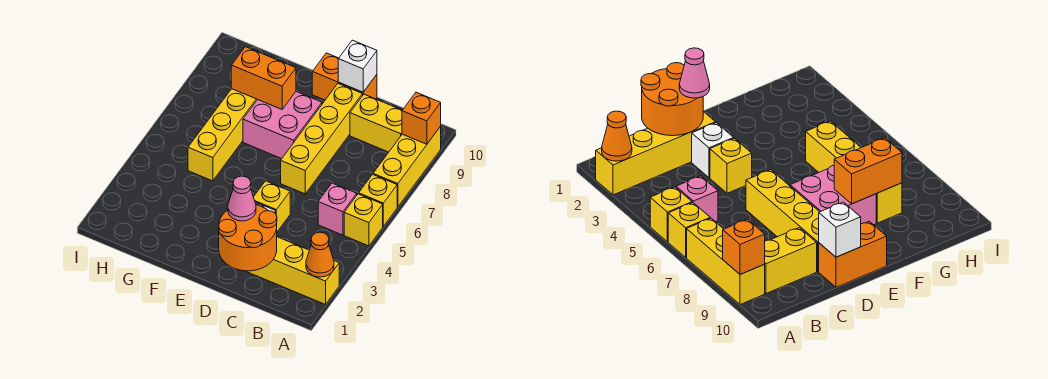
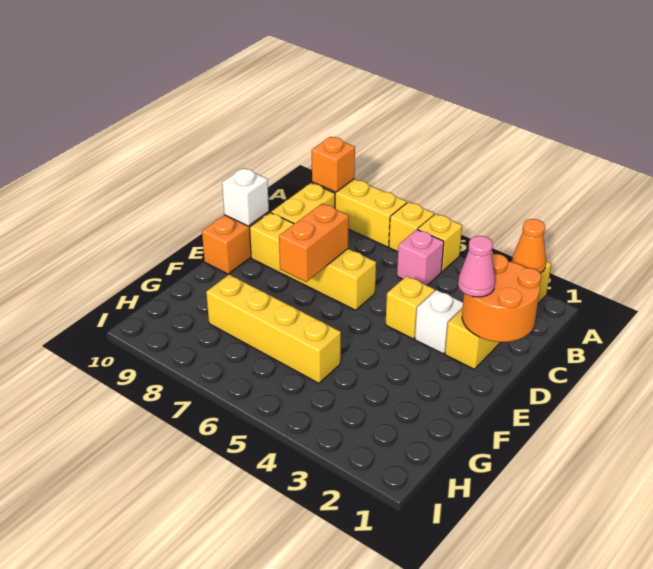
pink 2x2 brick [243,92,322,159] -> none
orange 1x2 brick [231,47,296,109] -> orange 1x2 brick moved to [279,203,349,282]

